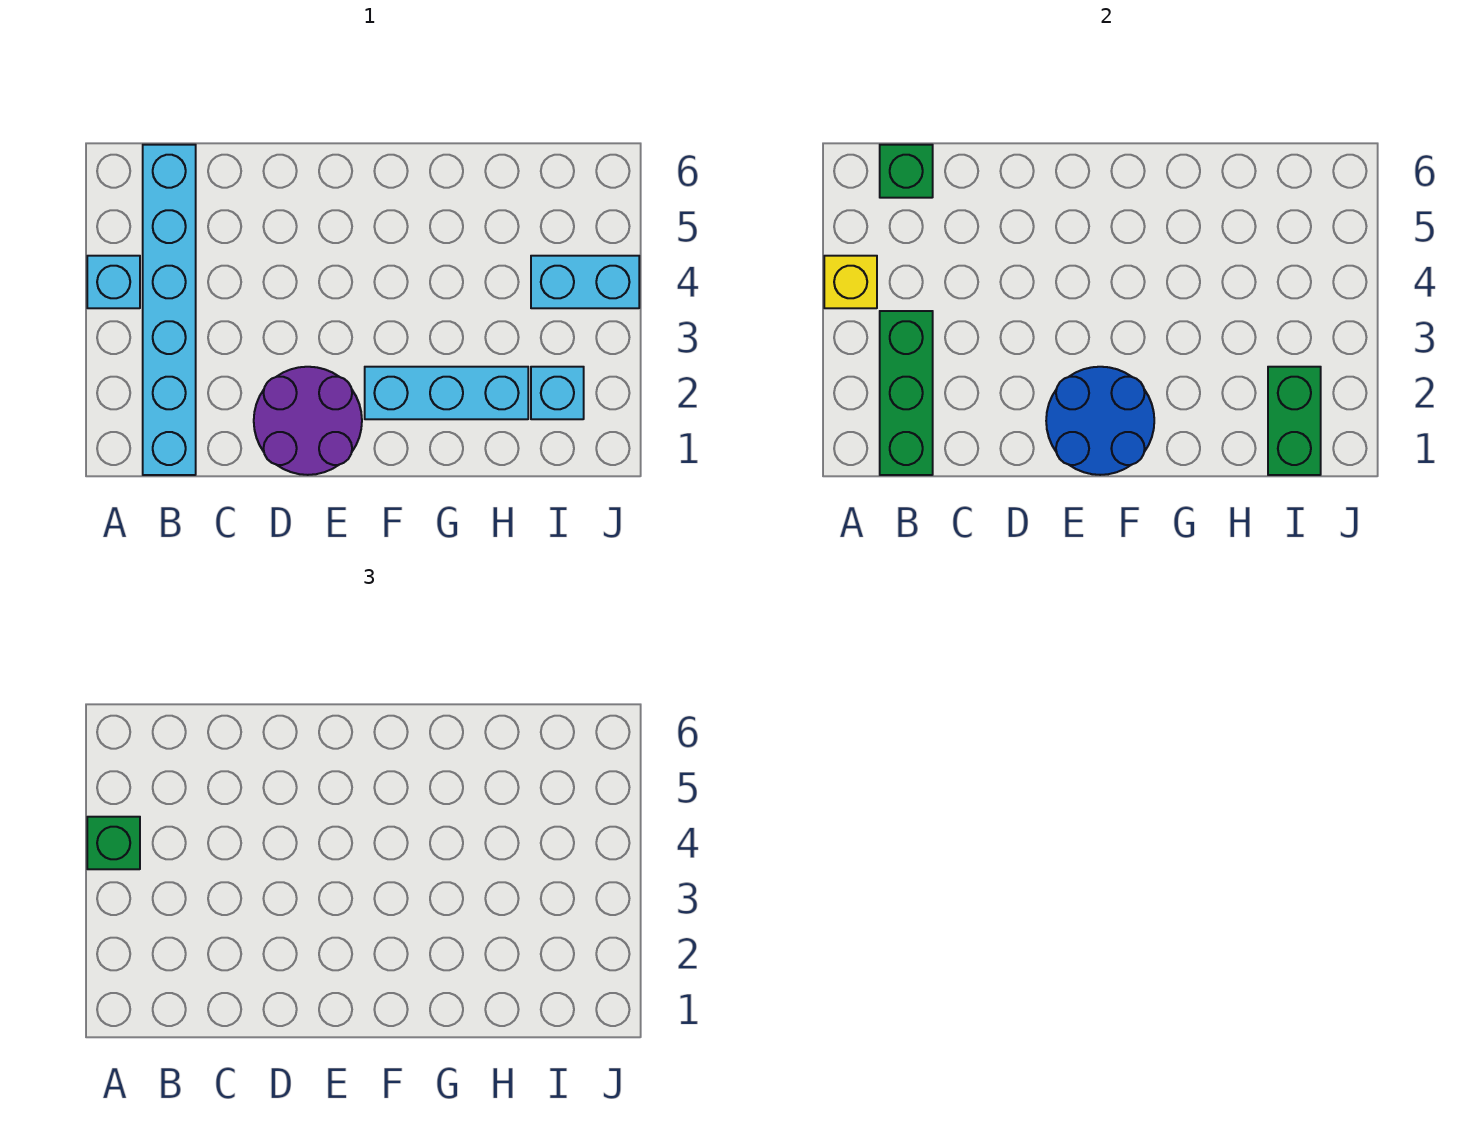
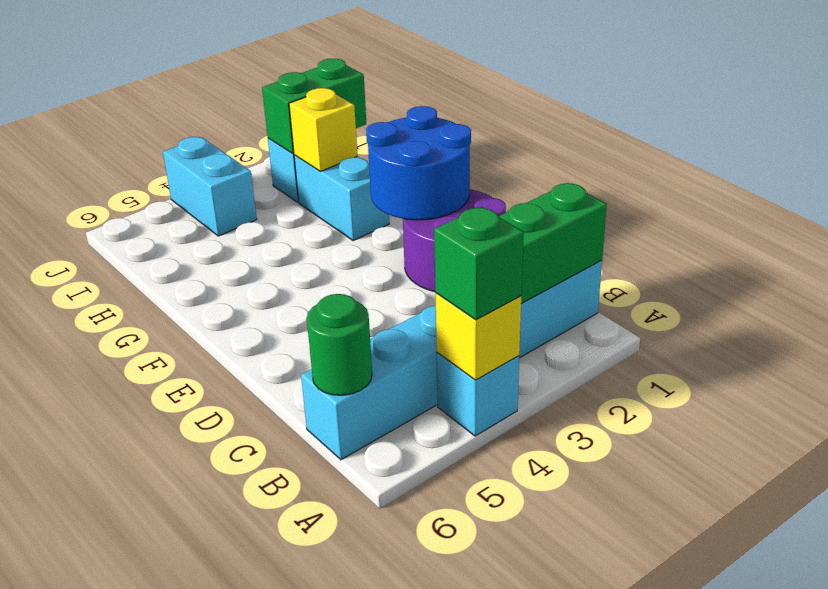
green 1x1 brick [880,145,933,198] -> green 1x1 round brick [307,294,372,395]
cyan 1x3 brick [365,367,528,419] -> cyan 1x2 brick [294,155,389,241]
none -> yellow 1x1 brick [289,88,358,171]

